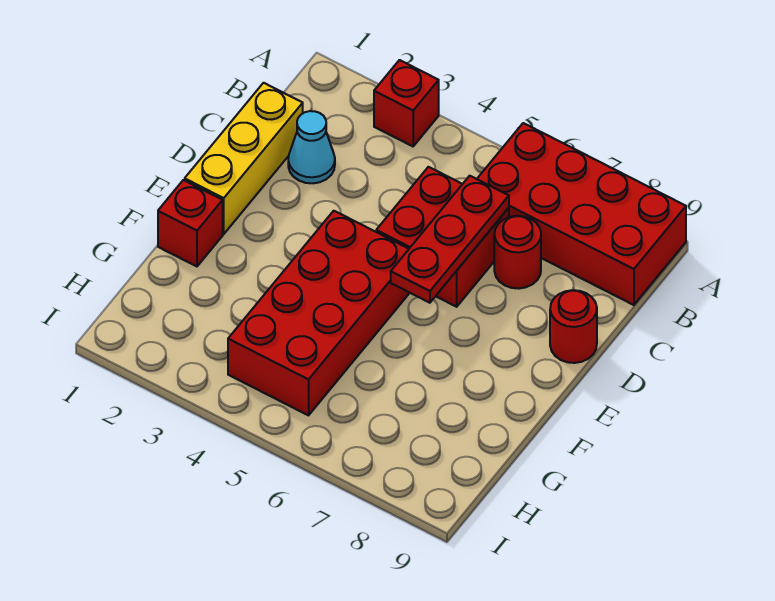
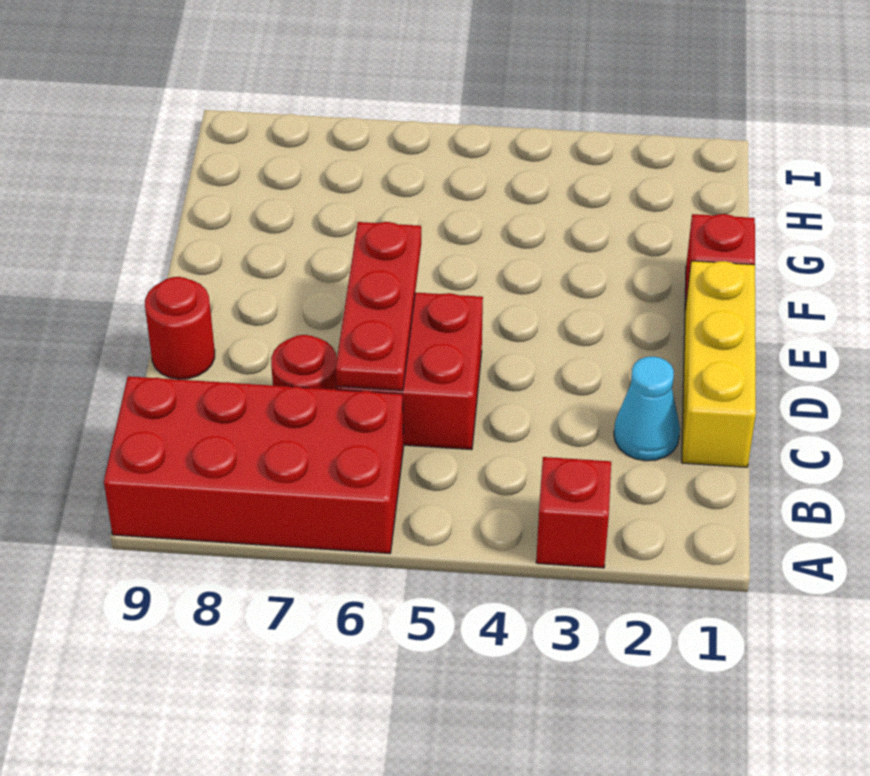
red 2x4 brick [228,211,409,415] -> none

